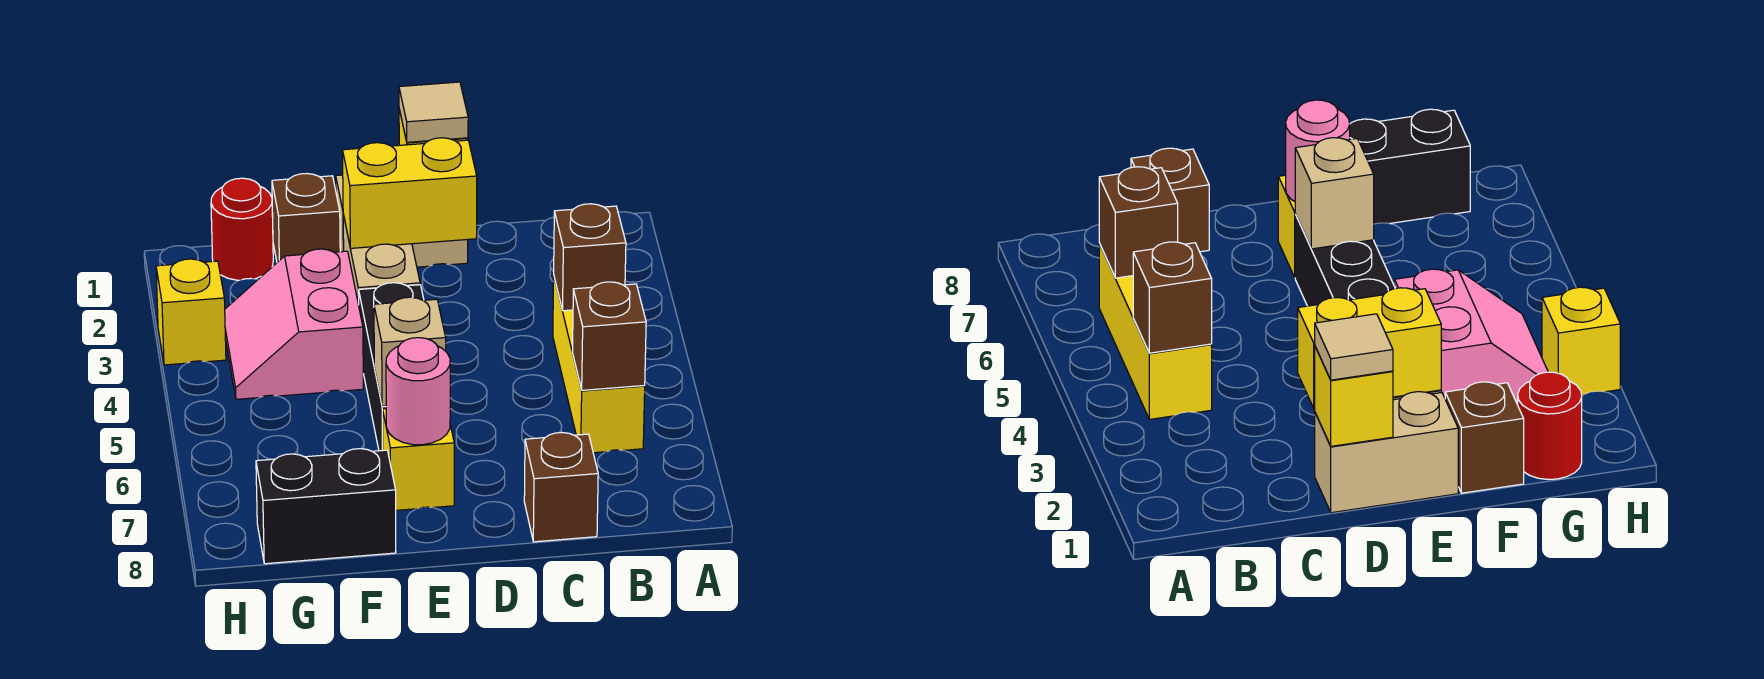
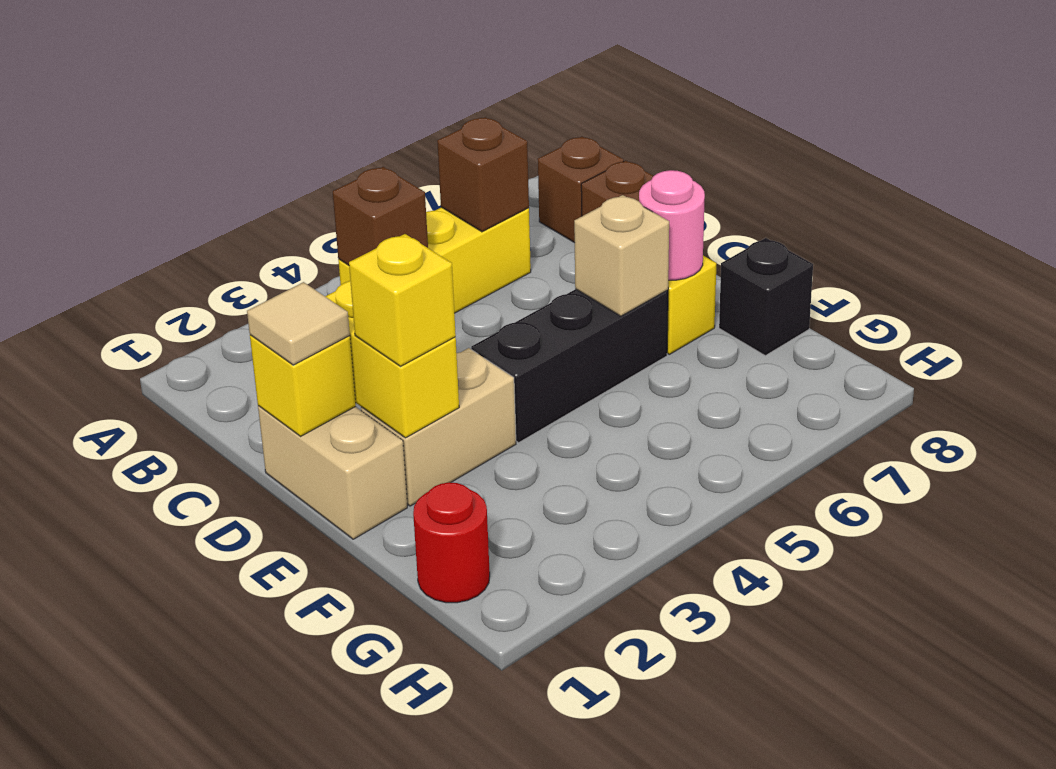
brown 1x1 brick [272,173,340,262] -> brown 1x1 brick moved to [538,137,624,243]
pink 2x2 slope [225,249,363,399] -> none
black 1x2 brick [256,449,396,564] -> black 1x1 brick [719,238,813,356]
yellow 1x1 brick [156,259,226,365] -> yellow 1x1 brick moved to [349,234,456,366]

